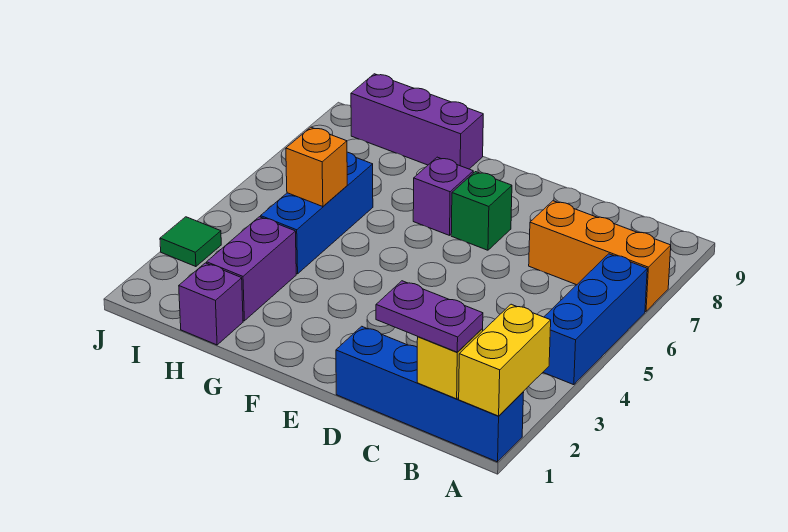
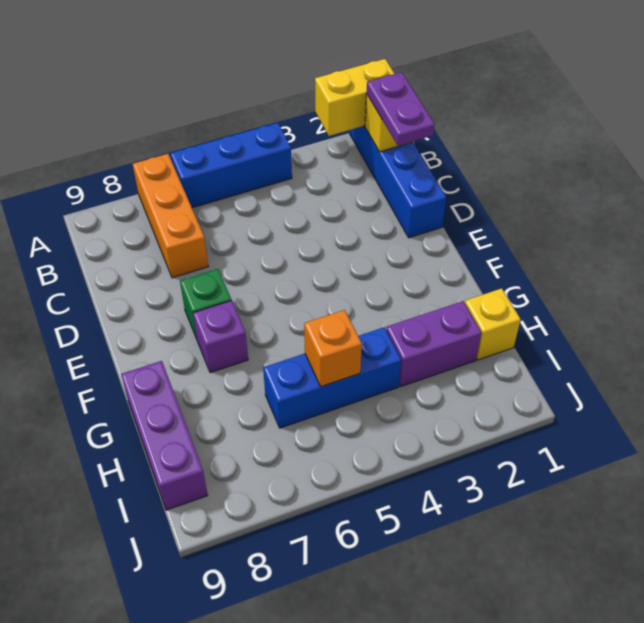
purple 1x1 brick [179,263,243,345] -> yellow 1x1 brick [465,288,521,360]
green 1x1 tile [160,217,221,267] -> none

